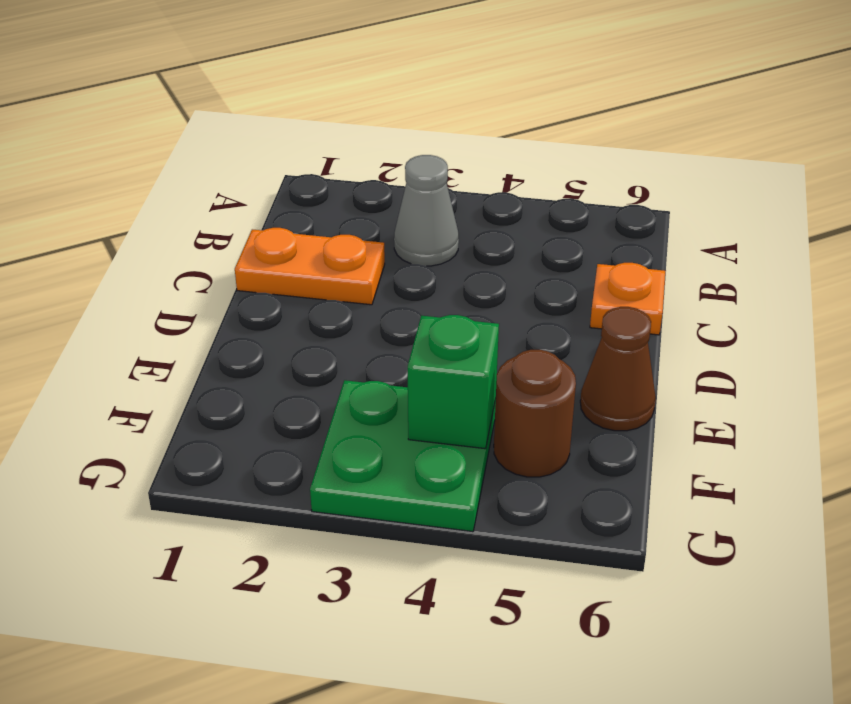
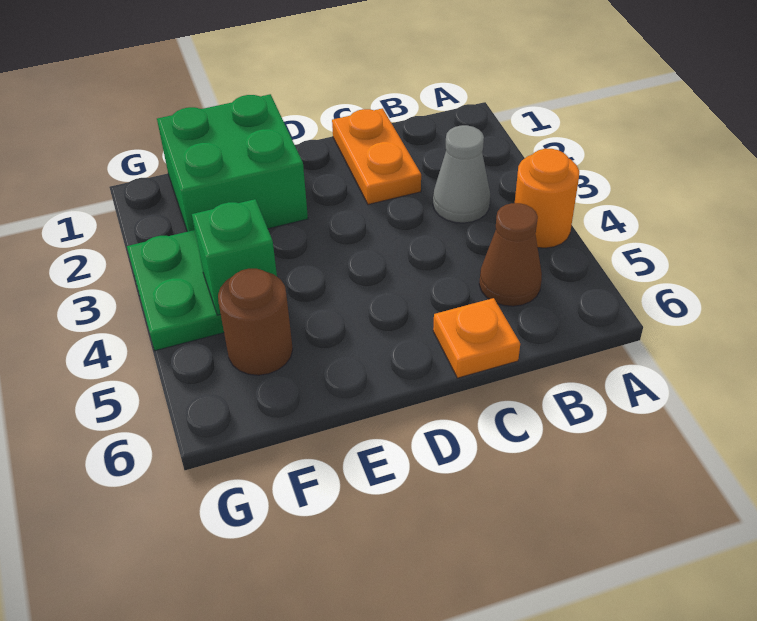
none -> orange 1x1 round brick [515,149,579,248]
none -> green 2x2 brick [157,94,308,232]
brown 1x1 cone [580,307,656,431] -> brown 1x1 cone moved to [479,203,542,306]

